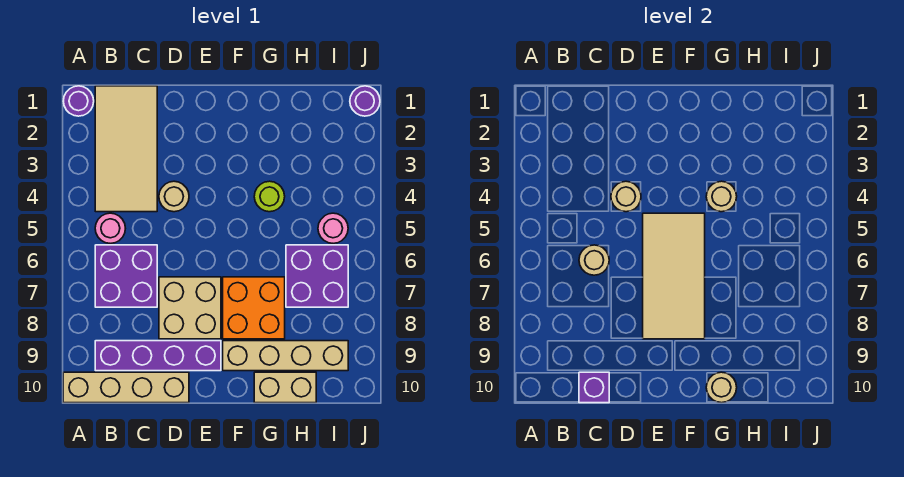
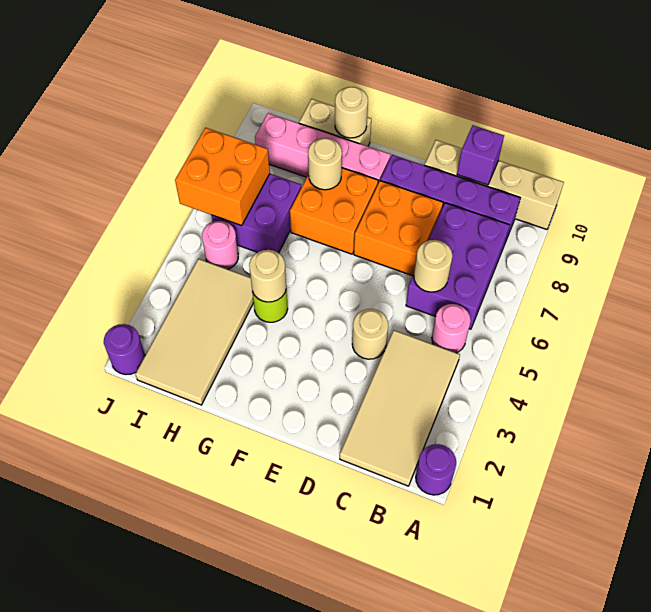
purple 2x2 brick [95,245,157,307] -> purple 2x3 brick [406,203,510,329]
tan 1x1 round brick [611,181,641,212] -> tan 1x1 round brick moved to [308,138,342,190]
tan 2x2 brick [159,277,221,339] -> orange 2x2 brick [354,181,443,276]
tan 2x4 tile [643,213,705,339] -> tan 2x4 tile moved to [135,259,254,405]
tan 1x4 brick [223,341,348,371] -> pink 1x4 brick [255,113,391,183]
none -> orange 2x2 brick [175,128,270,226]

